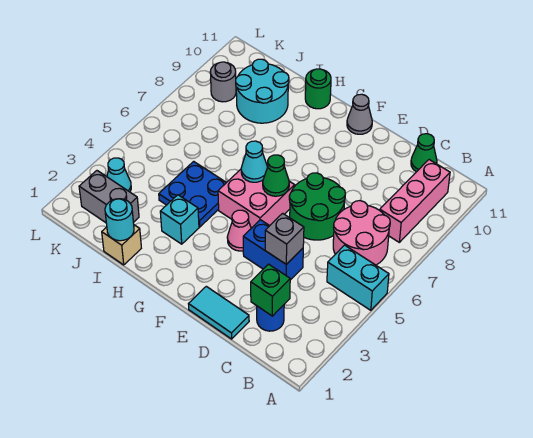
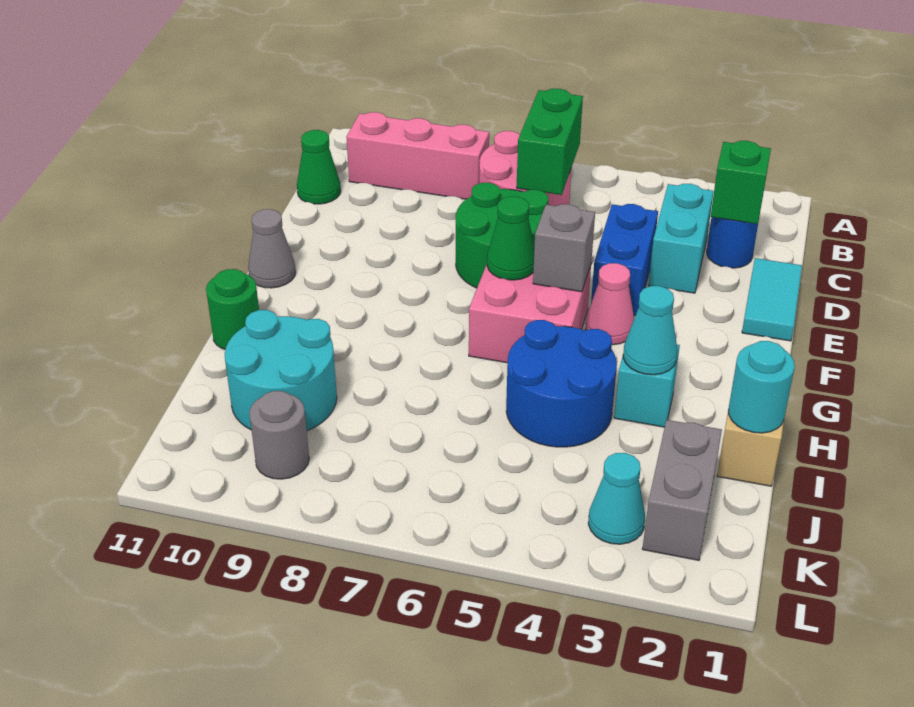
cyan 1x2 brick [327,245,389,310] -> cyan 1x2 brick moved to [648,184,714,293]
none -> green 1x2 brick [517,89,583,195]
grey 1x1 brick [265,213,304,264] -> grey 1x1 brick moved to [533,204,595,292]
cyan 1x1 cone [241,141,267,182] -> cyan 1x1 cone moved to [623,286,677,375]
blue 2x2 plate [159,161,226,227] -> blue 2x2 round brick [506,320,617,447]

